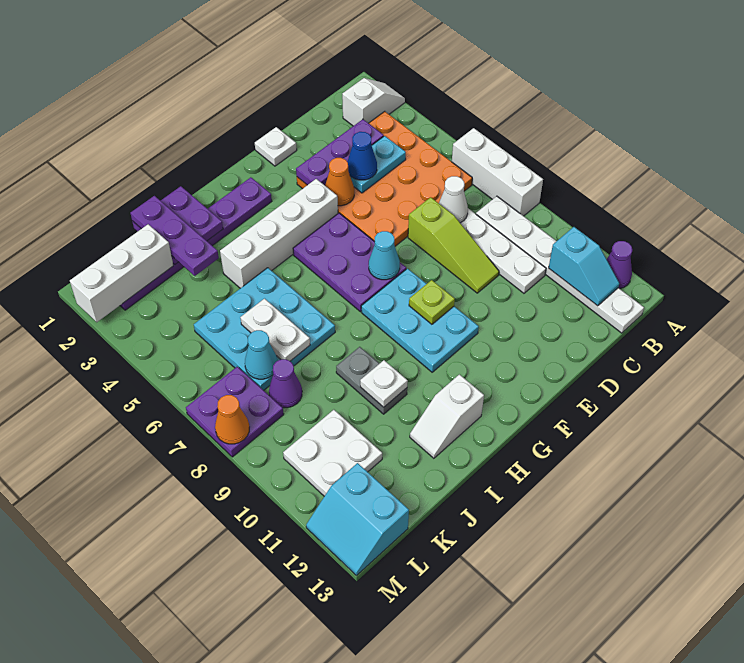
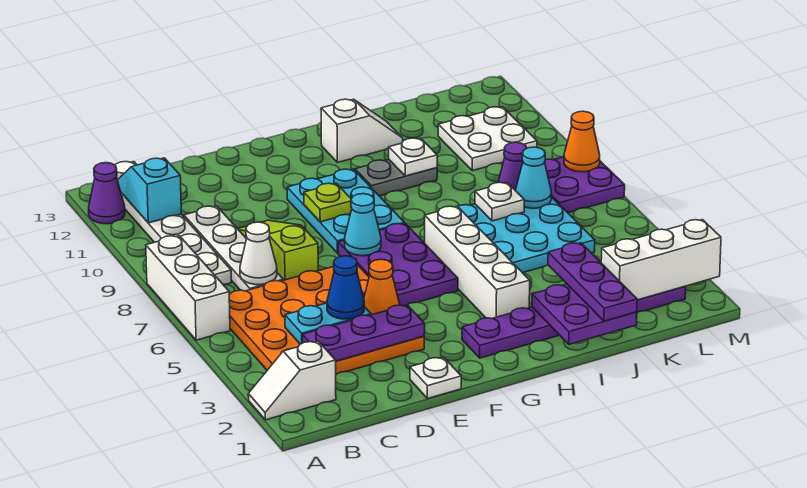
white 1x4 brick [220,179,338,288] -> white 1x4 brick turned to [425,206,530,318]
grey 1x2 plate [336,347,407,414] -> grey 1x2 plate turned to [355,160,437,196]
white 1x2 plate [240,299,310,361] -> white 1x1 plate [475,182,524,221]
cyan 2x2 slope [306,463,409,575] -> none

